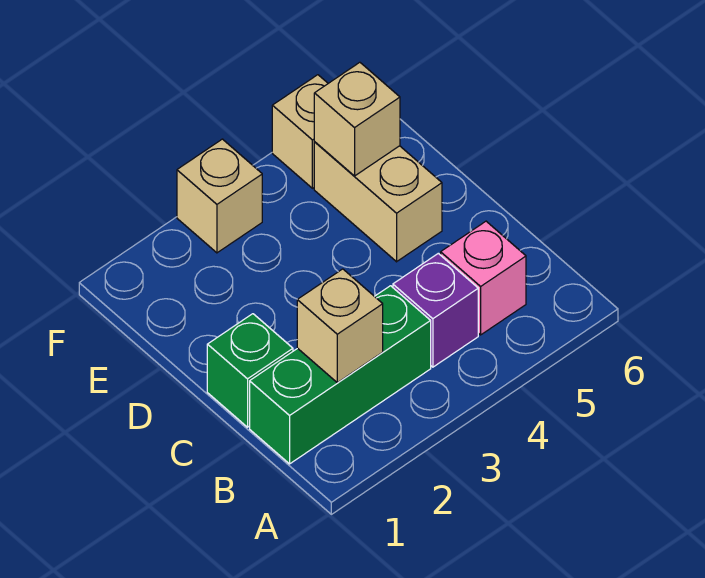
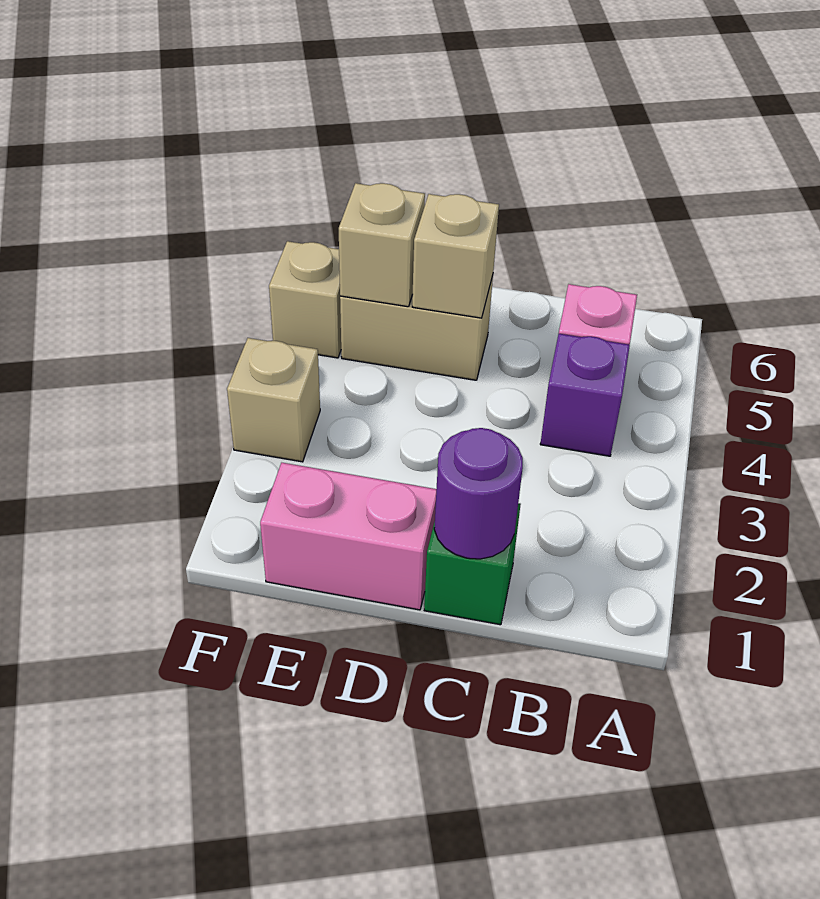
green 1x3 brick [250,286,431,464] -> none
tan 1x1 brick [297,269,383,383] -> tan 1x1 brick moved to [412,194,499,318]
none -> purple 1x1 round brick [434,428,523,559]
none -> pink 1x2 brick [260,463,436,610]

